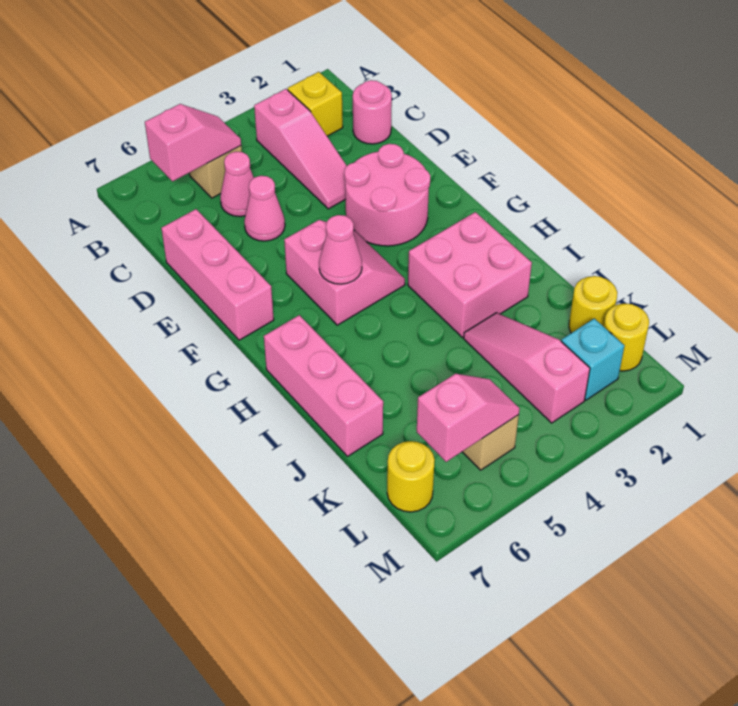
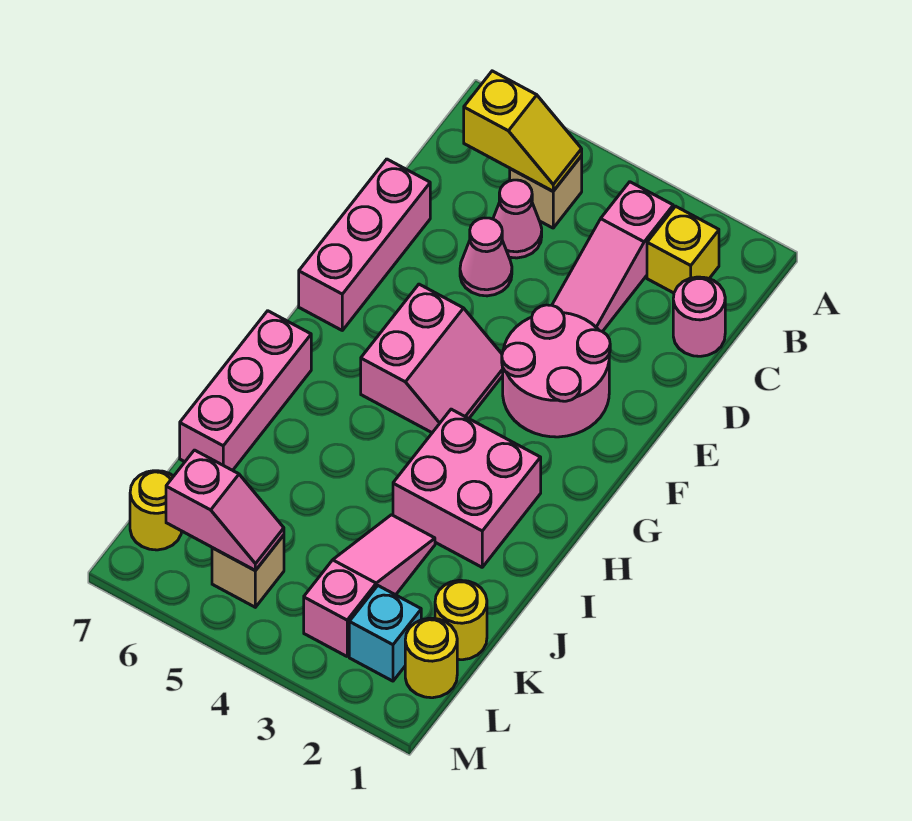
pink 1x2 slope [145,104,241,181] -> yellow 1x2 slope [464,71,582,191]
pink 1x1 cone [319,215,362,284] -> none

